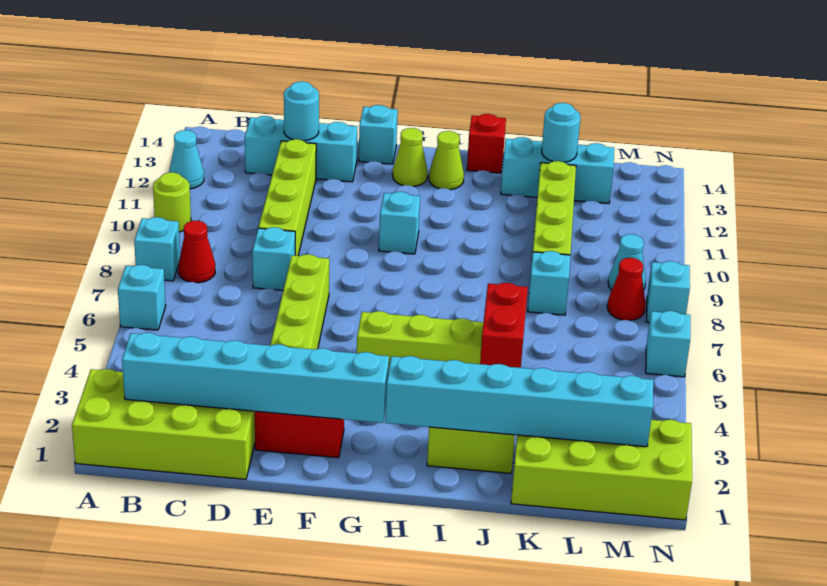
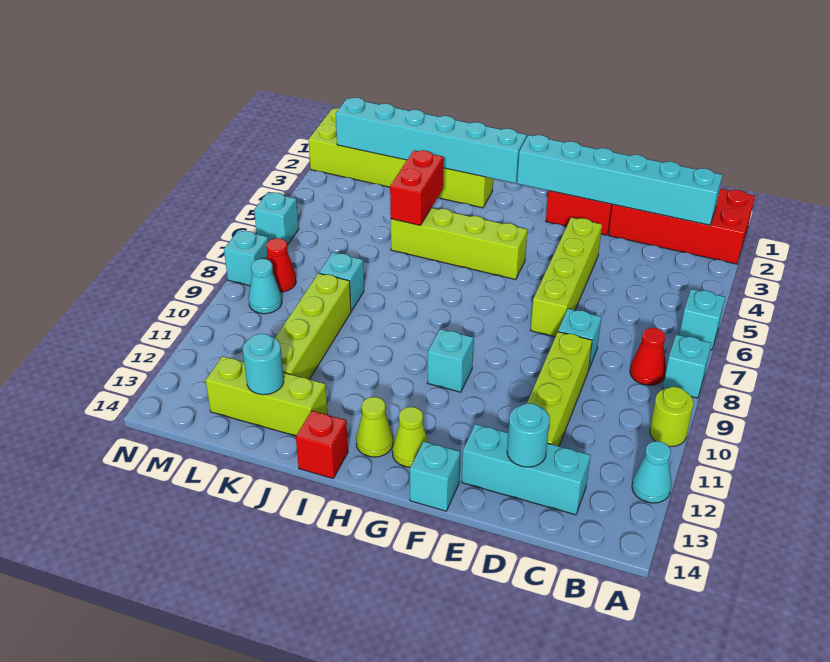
lime 2x4 brick [72,369,255,479] -> red 2x4 brick [609,189,755,264]
cyan 1x3 brick [501,137,614,203] -> lime 1x3 brick [206,356,328,436]

